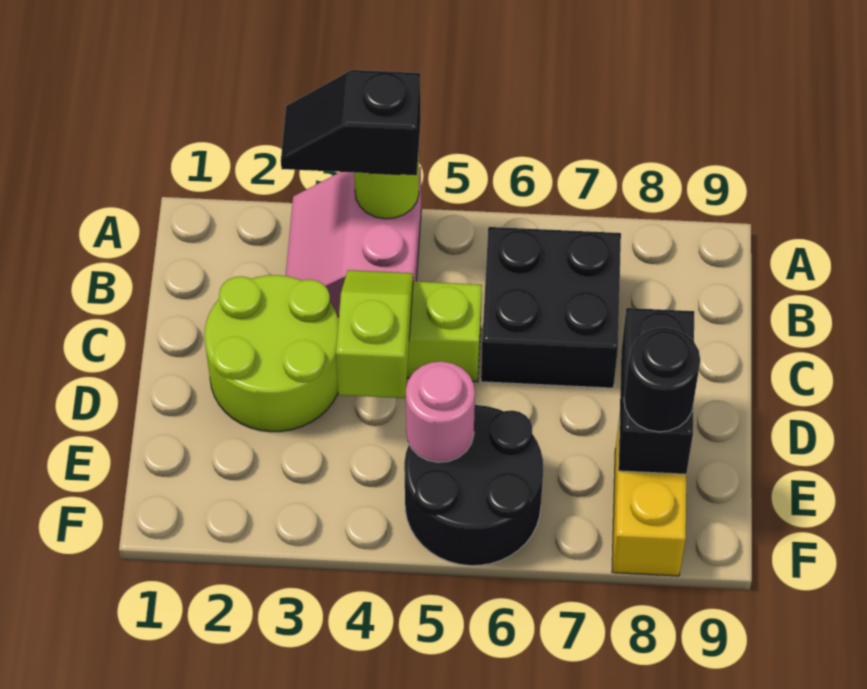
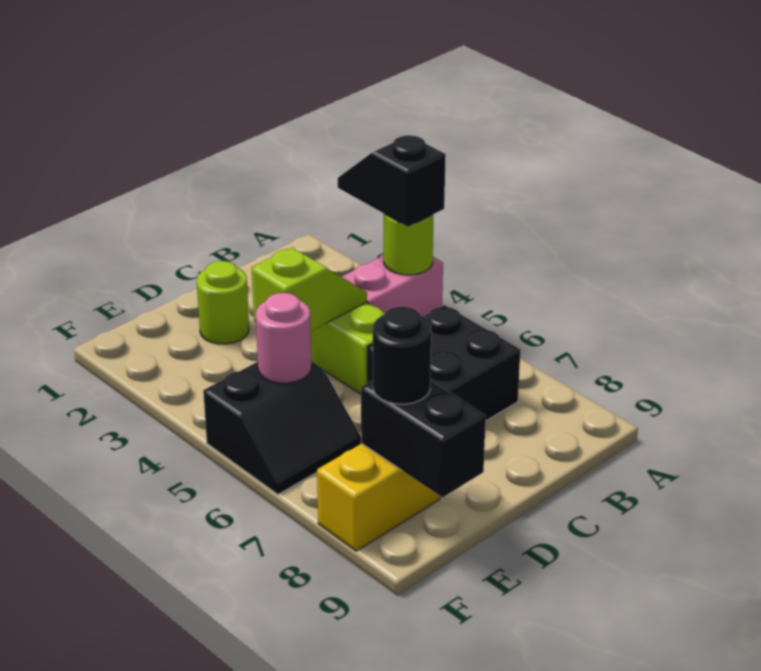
lime 2x2 round brick [205,275,339,432] -> lime 1x1 round brick [197,261,249,344]
black 1x2 brick [618,308,694,474] -> black 1x2 brick turned to [361,380,486,497]
black 2x2 round brick [404,405,543,566] -> black 2x2 slope [203,361,361,494]

